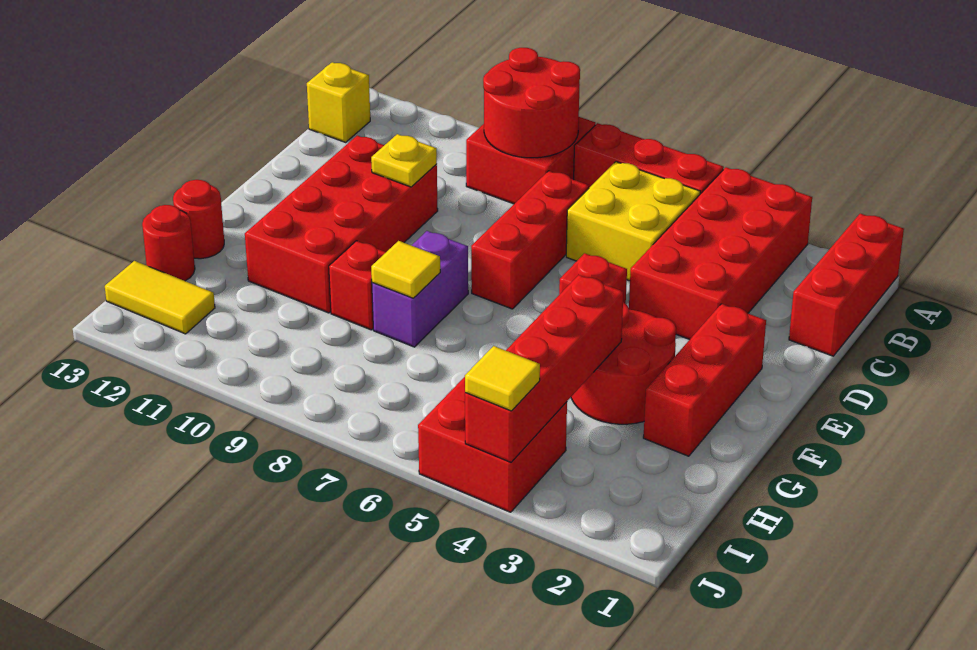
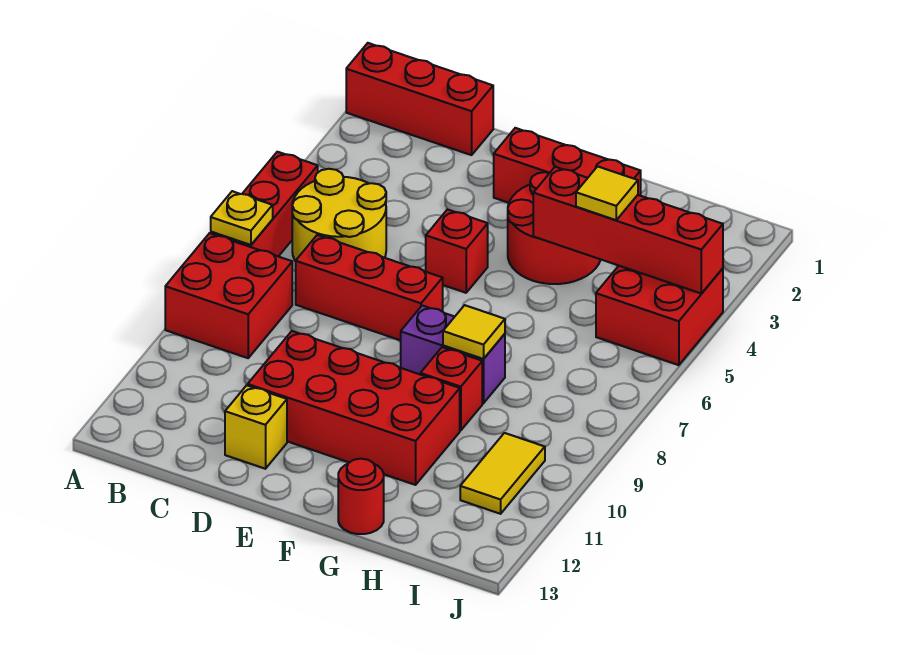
red 2x4 brick [629,167,812,340] -> none
red 2x2 round brick [483,48,580,158] -> none
yellow 2x2 brick [566,162,700,281] -> yellow 2x2 round brick [292,169,386,261]
yellow 1x1 brick [307,62,370,142] -> yellow 1x1 brick moved to [225,385,287,469]
yellow 1x1 plate [371,134,437,187] -> yellow 1x1 plate moved to [211,191,273,245]
red 1x1 round brick [142,205,195,281] -> none
yellow 1x2 tile [105,261,215,334] -> yellow 1x2 tile moved to [460,433,545,514]
yellow 1x1 tile [465,346,540,411] -> yellow 1x1 tile moved to [576,166,638,220]

